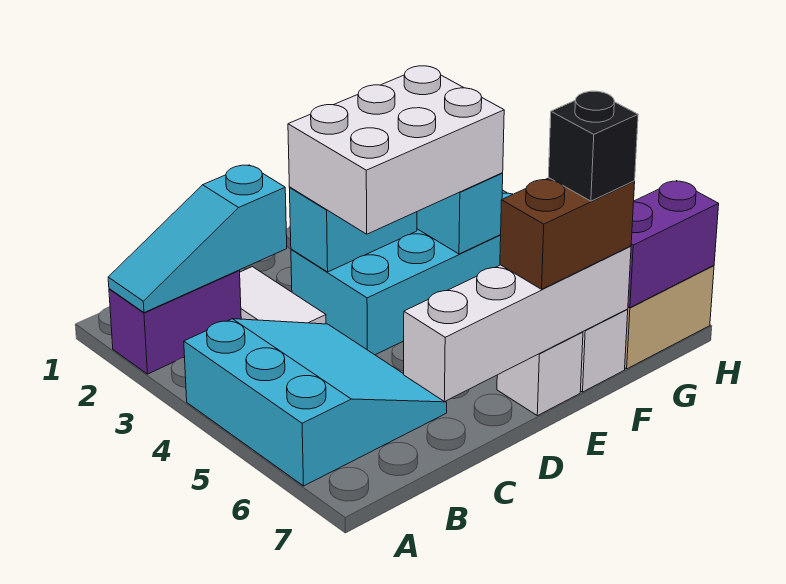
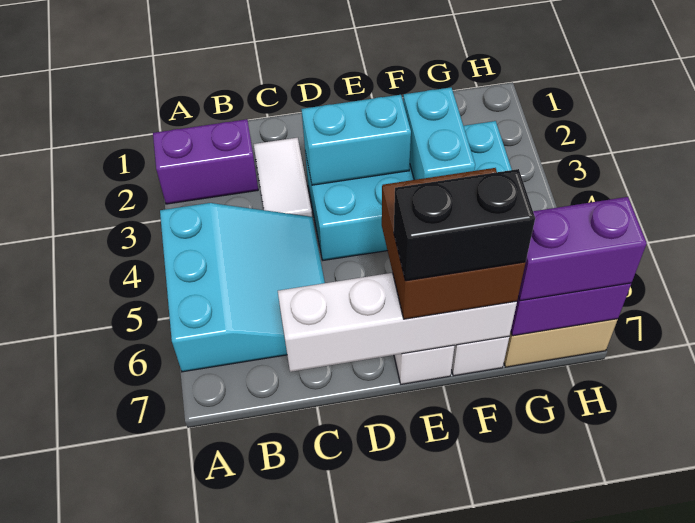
cyan 1x3 slope [108,165,287,313] -> none
white 2x3 brick [288,66,504,234] -> none
brown 1x2 brick [500,178,635,289] -> brown 2x2 brick [382,168,526,319]
black 1x1 brick [549,91,638,201] -> black 1x2 brick [394,169,535,281]
none -> purple 1x2 brick [518,197,647,301]

